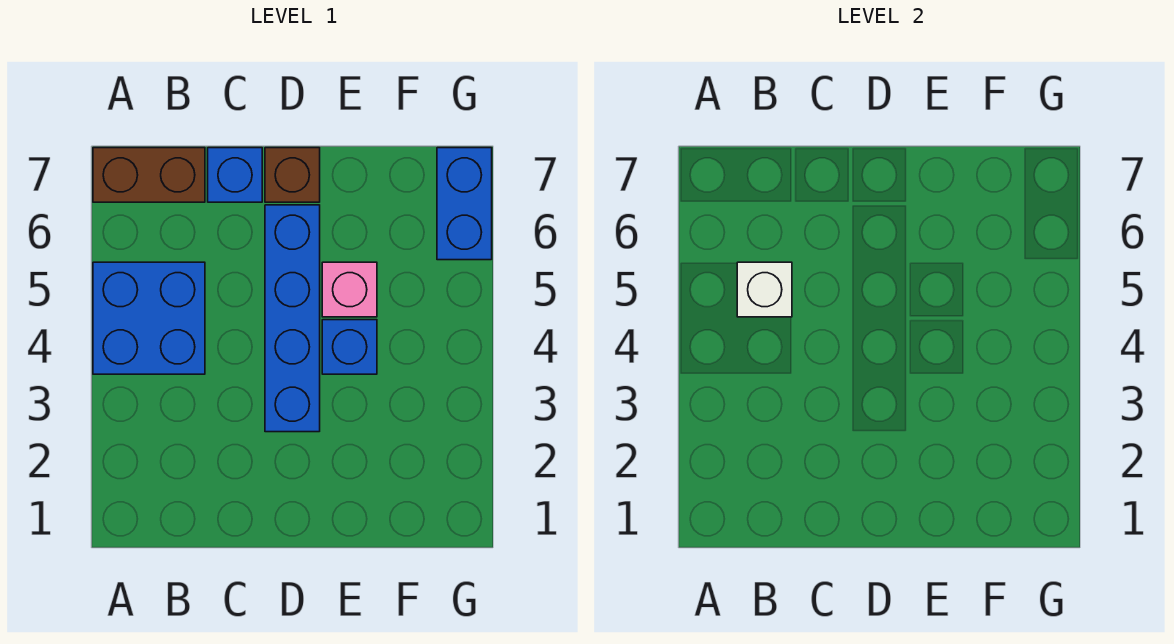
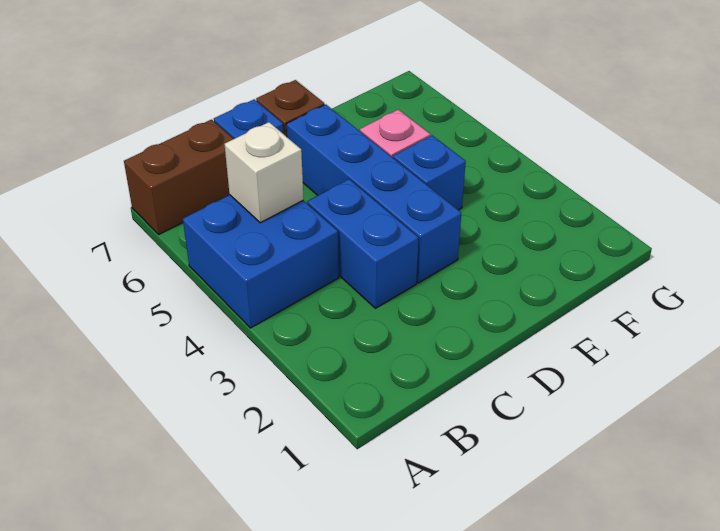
blue 1x2 brick [437,148,492,260] -> blue 1x2 brick moved to [307,179,419,308]

